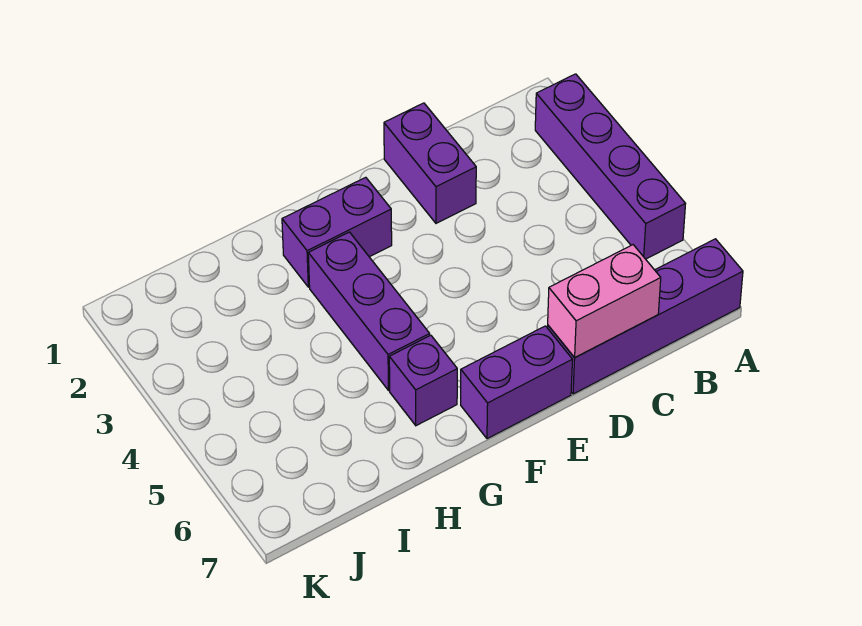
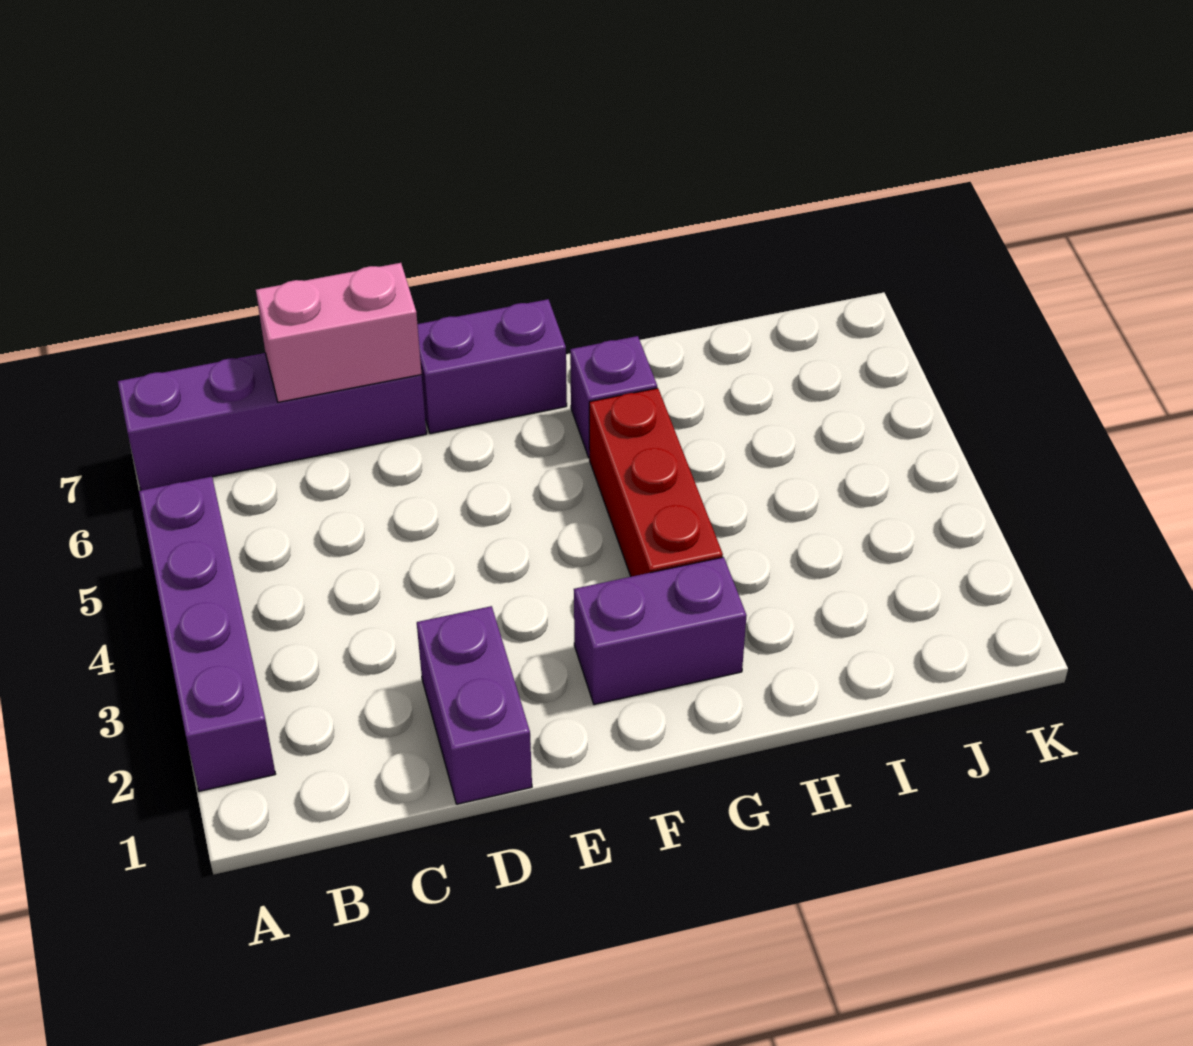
purple 1x3 brick [308,232,430,391] -> red 1x3 brick [589,388,723,577]

